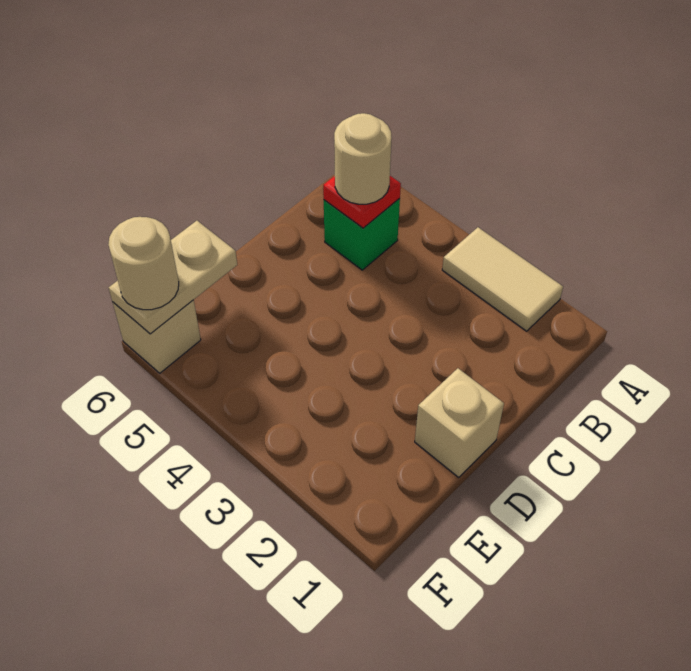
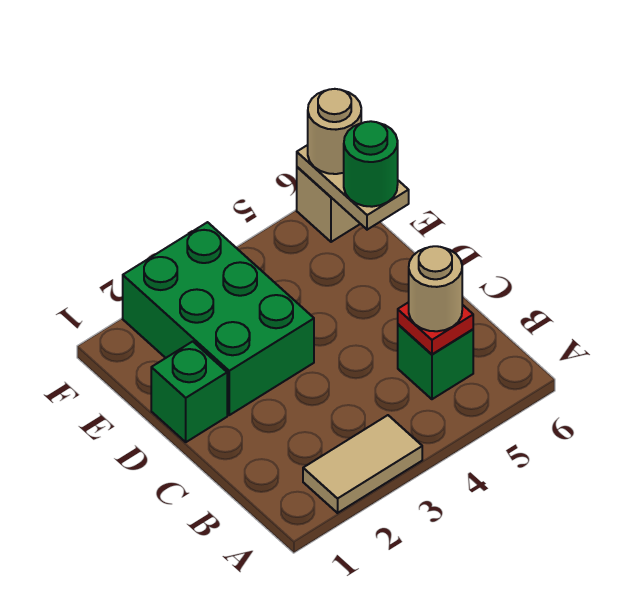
tan 1x1 brick [415,368,504,478] -> green 1x1 brick [151,341,227,442]
none -> green 2x3 brick [123,222,314,415]
none -> green 1x1 round brick [344,121,398,207]

